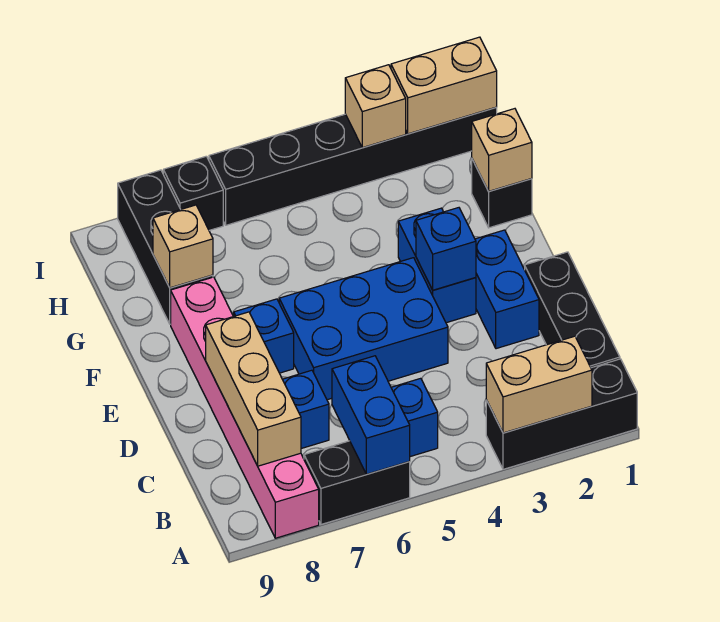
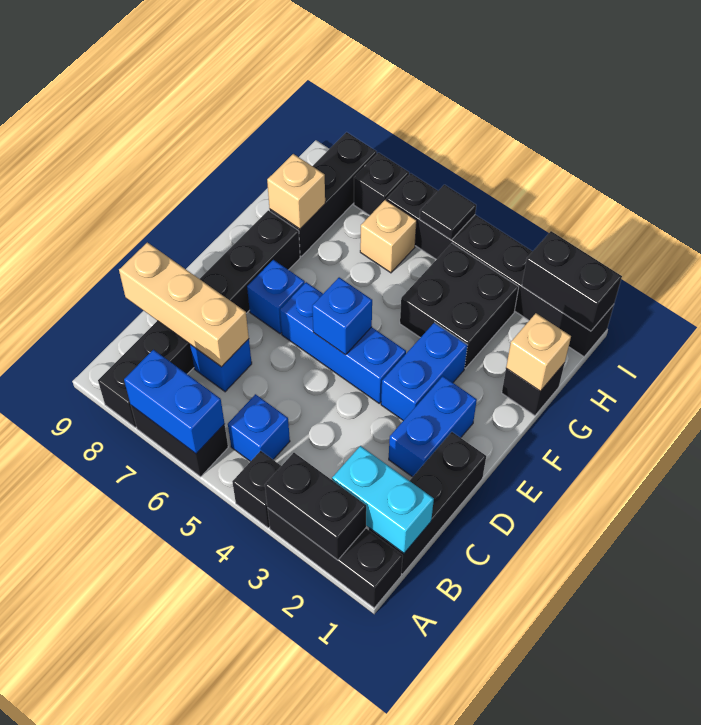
tan 1x2 brick [486,336,592,433] -> black 1x2 brick [265,453,366,560]
none -> black 1x1 brick [232,451,281,528]
blue 1x2 brick [332,356,410,474] -> blue 1x2 brick turned to [124,350,225,454]
pink 1x6 brick [171,277,319,538] -> black 1x6 brick [98,210,300,427]
none -> cyan 1x2 brick [332,446,434,553]
tan 1x3 brick [206,312,301,466] -> tan 1x3 brick turned to [119,242,249,367]
blue 2x3 brick [279,258,448,400] -> blue 1x3 brick [280,282,406,403]
blue 1x1 brick [416,208,476,290] -> blue 1x1 brick moved to [312,277,372,355]
none -> black 2x2 brick [400,243,519,368]
tan 1x2 brick [391,37,497,134] -> black 1x2 brick [522,231,622,331]
tan 1x1 brick [345,65,406,148] -> tan 1x1 brick moved to [360,200,417,273]
none -> black 1x1 tile [420,185,476,240]

